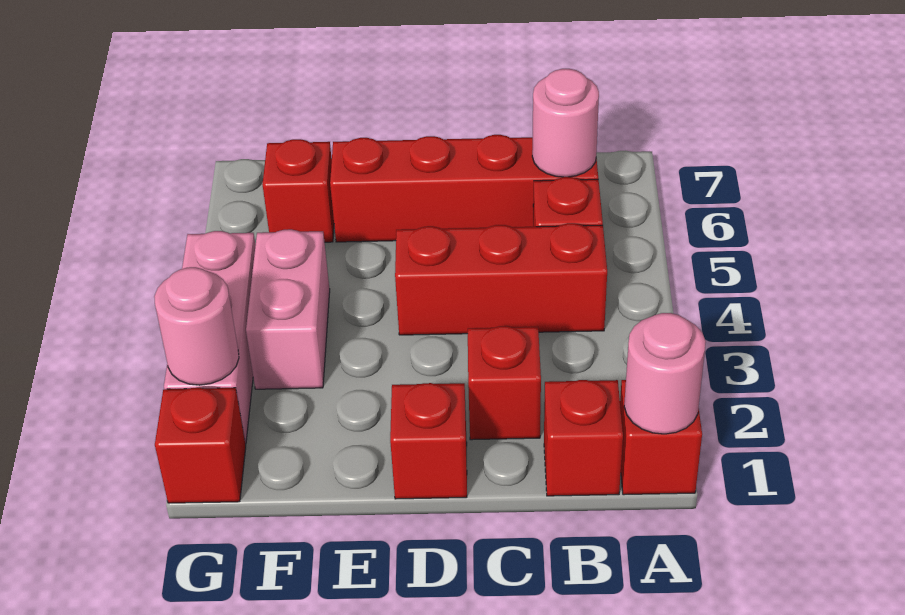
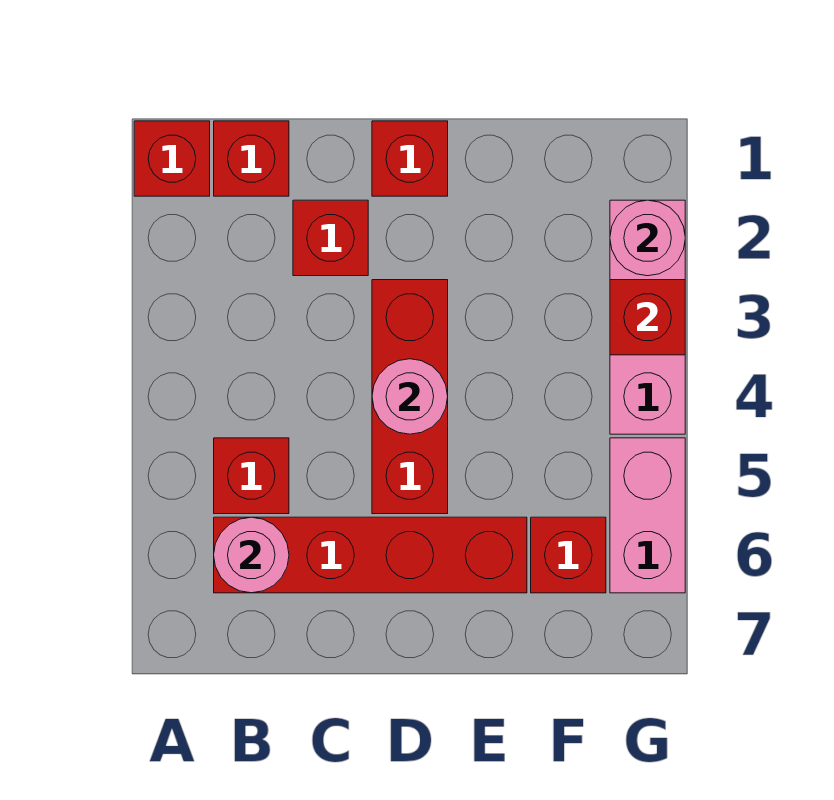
pink 1x1 round brick [624,313,706,434] -> pink 1x1 round brick moved to [372,359,448,434]
red 1x3 brick [395,223,607,335] -> red 1x3 brick turned to [372,280,448,514]
pink 1x2 brick [246,229,330,389] -> pink 1x2 brick moved to [610,438,685,593]
red 1x1 brick [155,388,246,503] -> red 1x1 brick moved to [610,280,685,355]

